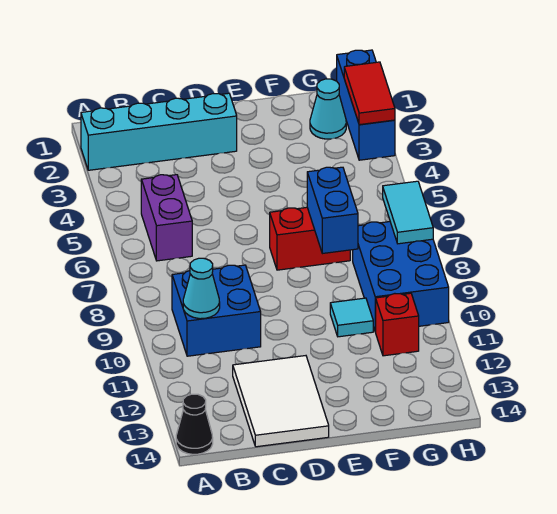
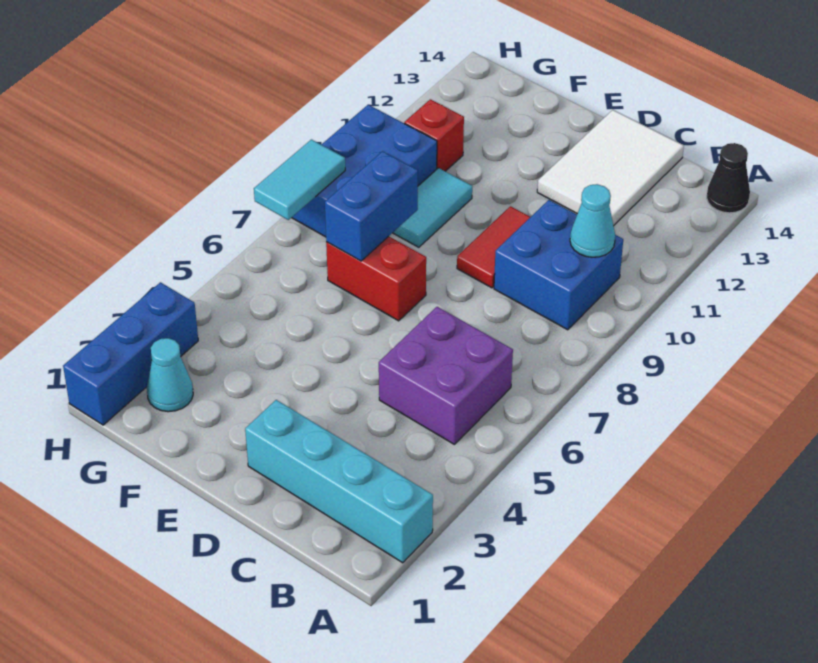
purple 1x2 brick [141,175,192,261] -> purple 2x2 brick [379,307,513,445]
cyan 1x1 tile [330,298,373,337] -> cyan 1x2 tile [393,168,472,247]
red 1x2 tile [344,62,395,125] -> red 1x2 tile moved to [457,206,530,288]

